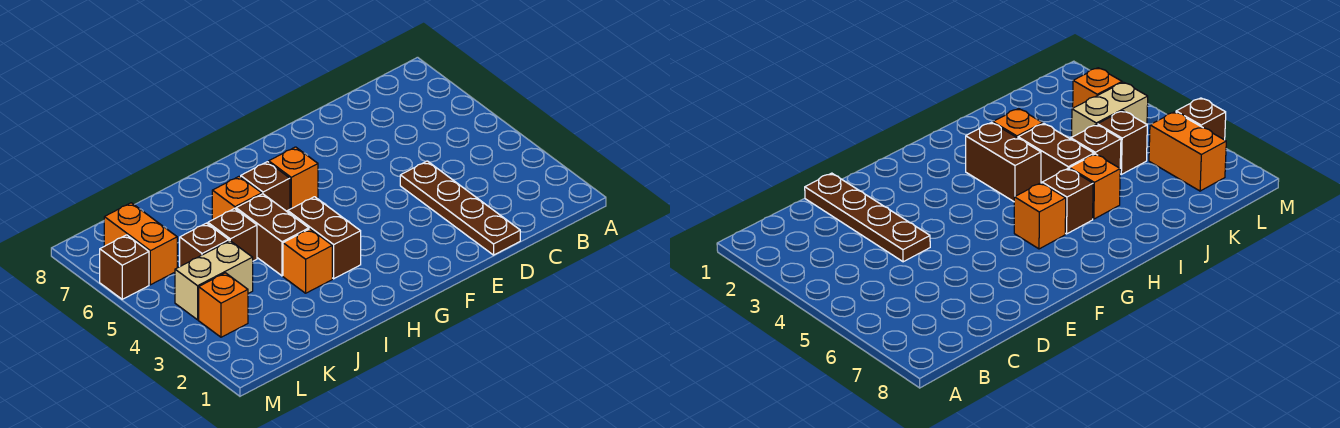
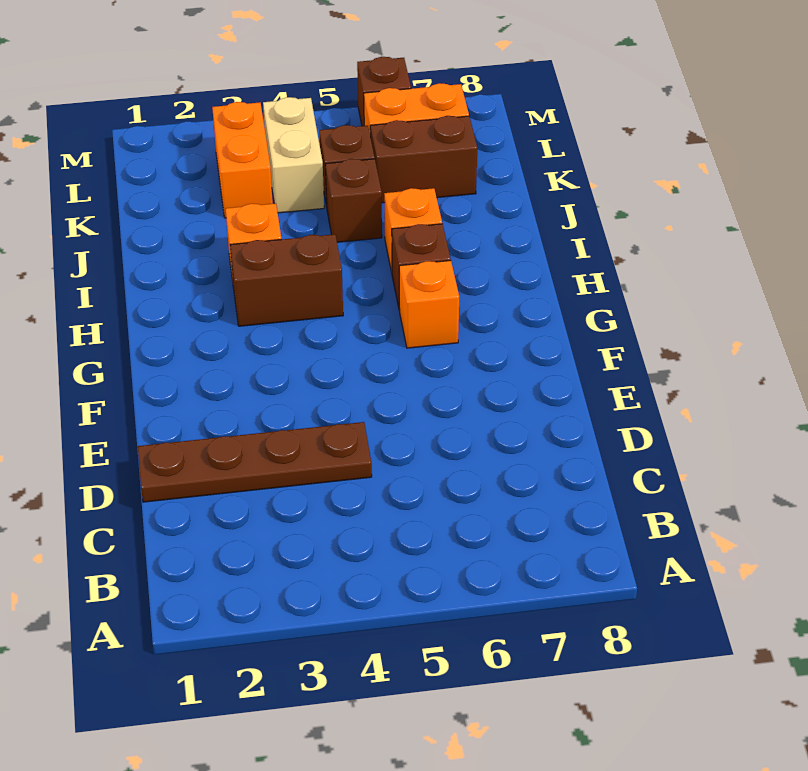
brown 1x2 brick [236,194,309,276] -> brown 1x2 brick moved to [370,116,477,203]
orange 1x1 brick [199,273,248,337] -> orange 1x2 brick [212,102,273,218]

